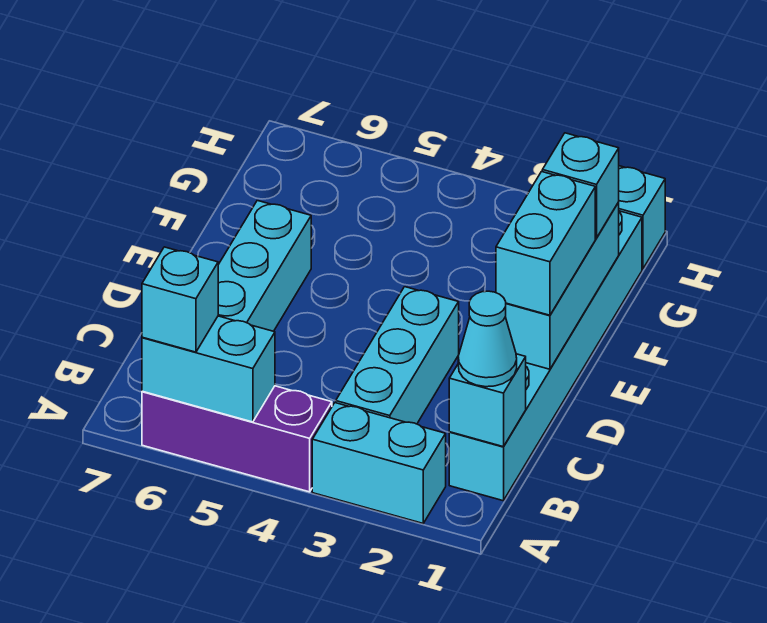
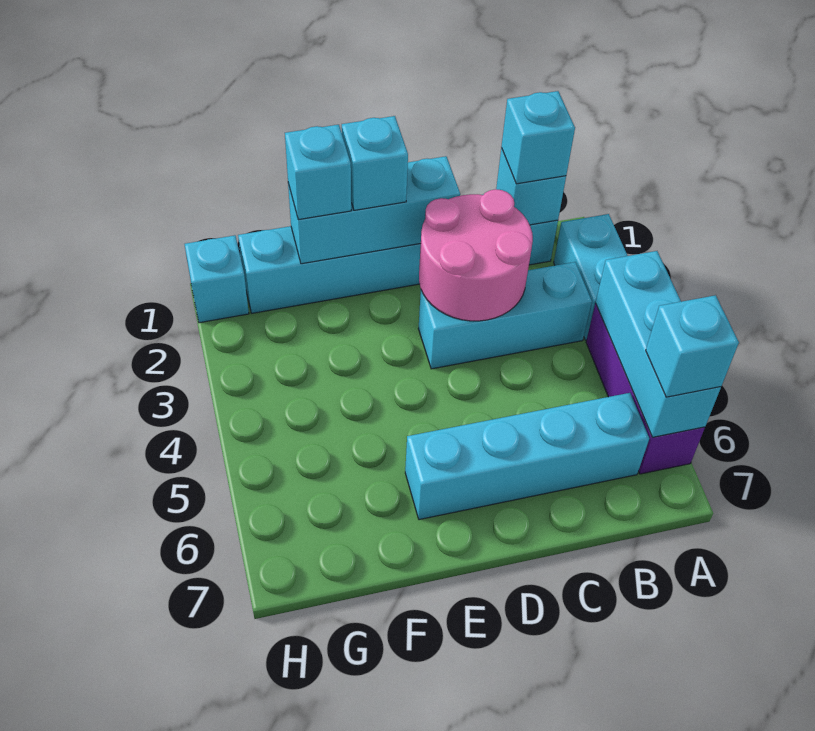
cyan 1x2 brick [142,316,275,422] -> cyan 1x3 brick [596,251,721,437]
cyan 1x1 cone [458,291,517,387] -> cyan 1x1 brick [501,91,575,184]
none -> pink 2x2 round brick [419,189,533,321]
cyan 1x2 brick [496,172,595,315] -> cyan 1x1 brick [342,116,408,210]

